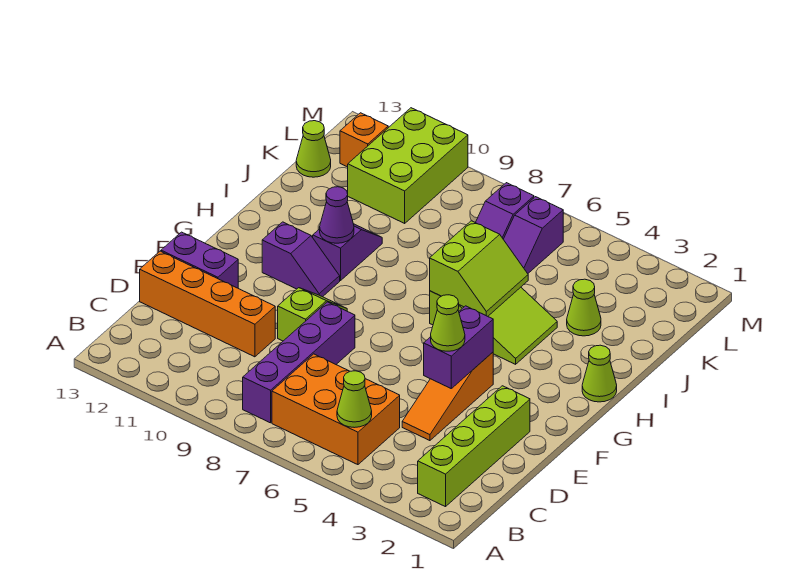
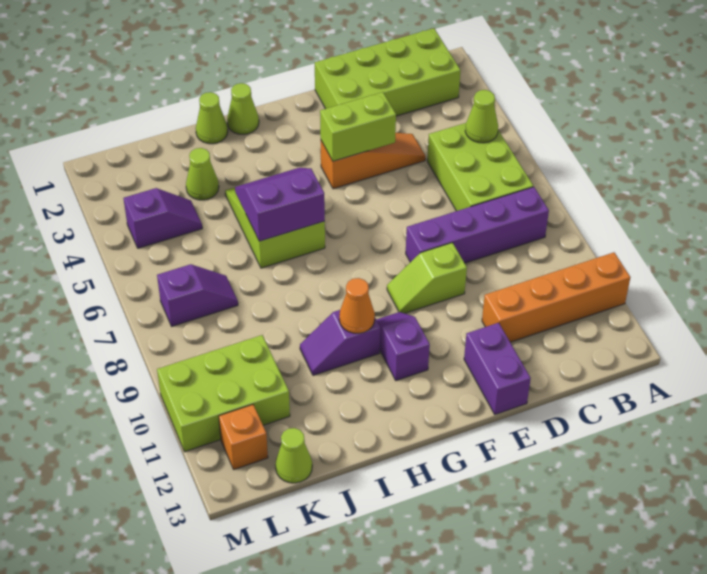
lime 1x4 brick [418,386,530,507] -> lime 2x4 brick [315,28,461,116]
orange 2x3 brick [272,354,400,465] -> lime 2x3 brick [427,123,533,211]
orange 1x4 brick [140,251,275,357] -> orange 1x4 brick turned to [482,252,630,342]
purple 1x2 brick [424,306,493,388] -> lime 1x2 brick [320,92,396,161]
lime 1x1 cone [431,295,465,351] -> lime 1x1 cone moved to [196,92,228,144]
lime 2x2 slope [430,221,528,316] -> purple 2x2 slope [235,168,325,241]
purple 1x1 cone [320,187,354,243] -> orange 1x1 cone [339,278,375,334]
purple 1x2 slope [503,197,563,274] -> purple 1x2 slope moved to [124,188,202,248]

